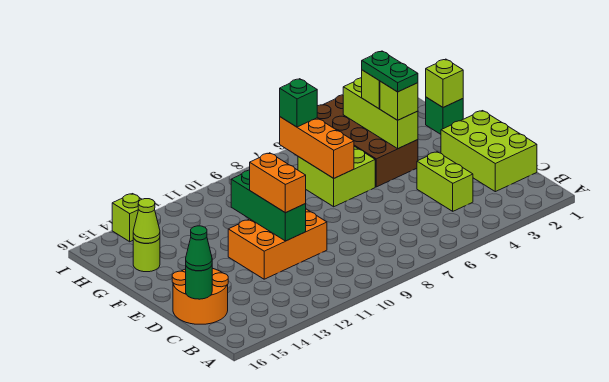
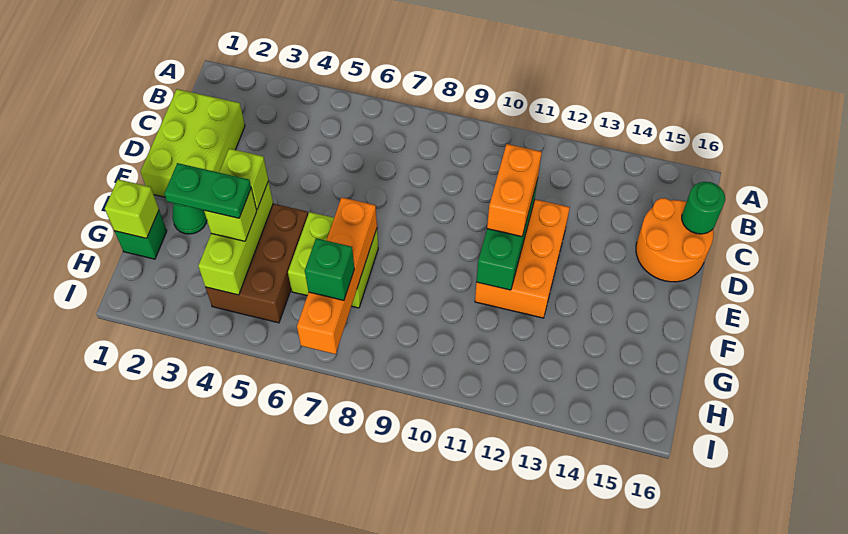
lime 1x2 brick [417,152,473,211] -> none
green 1x1 cone [186,226,212,271] -> green 1x1 cone moved to [173,203,207,234]
orange 2x3 brick [228,209,327,279] -> orange 2x3 brick turned to [475,199,570,318]
brown 2x4 brick [317,95,418,187] -> brown 2x3 brick [205,204,308,323]
green 1x2 plate [362,51,418,92] -> green 1x2 plate turned to [164,163,251,218]
orange 1x3 brick [280,117,354,178] -> orange 1x4 brick [297,197,377,354]
lime 1x1 round brick [133,238,160,272] -> none
lime 1x1 cone [133,199,160,243] -> none
lime 1x1 brick [112,194,142,242] -> none

